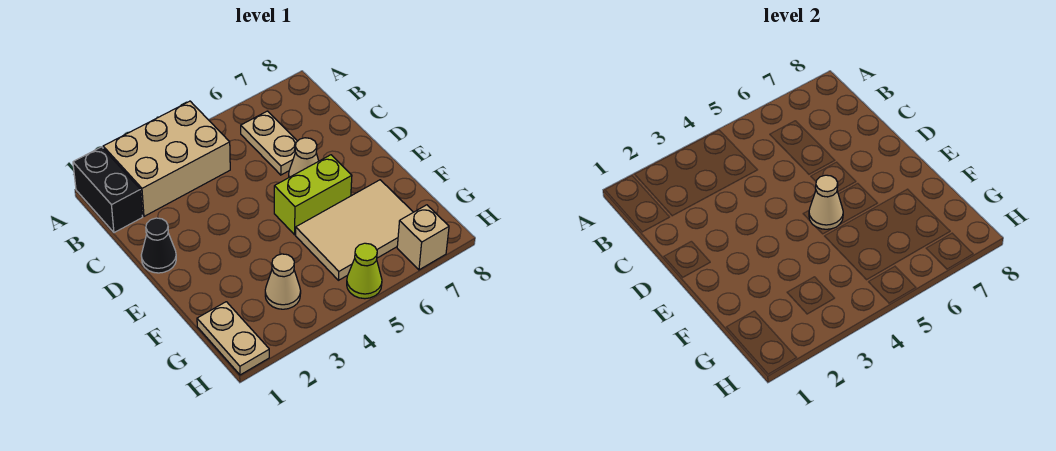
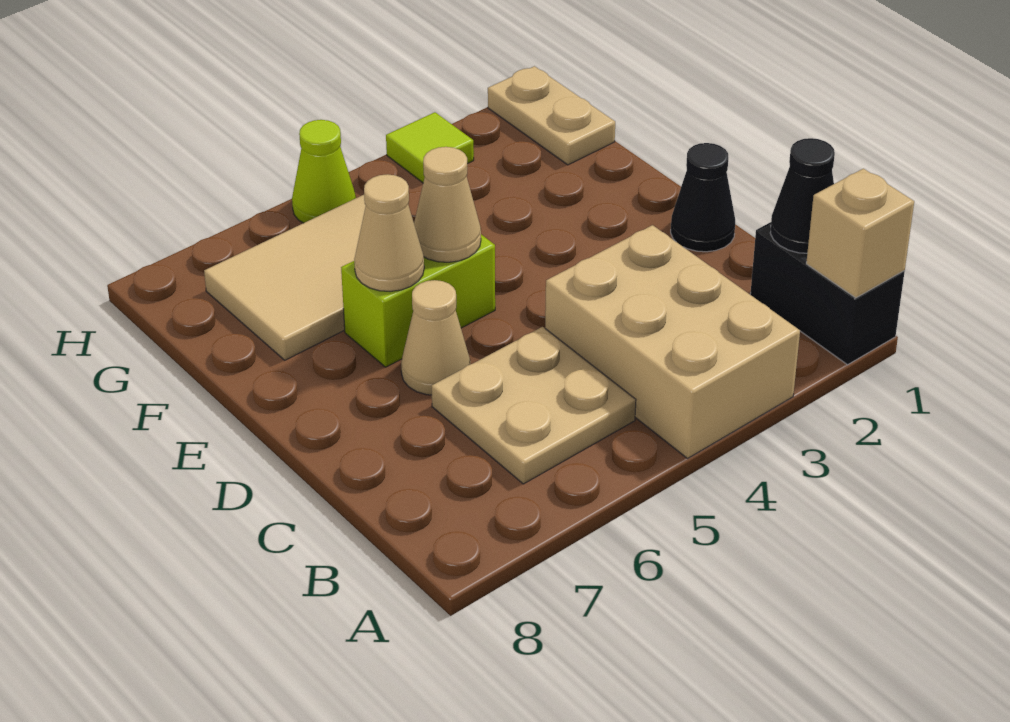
tan 2x3 brick [103,101,230,216] -> tan 2x3 brick turned to [545,225,800,458]
none -> black 1x1 cone [770,138,835,253]
tan 1x2 plate [241,111,297,175] -> tan 2x2 plate [431,327,636,484]
tan 1x1 cone [265,254,301,309] -> tan 1x1 cone moved to [354,174,424,291]
none -> lime 1x1 tile [386,112,474,183]
tan 1x1 brick [397,205,449,270] -> tan 1x1 brick moved to [806,169,914,298]

